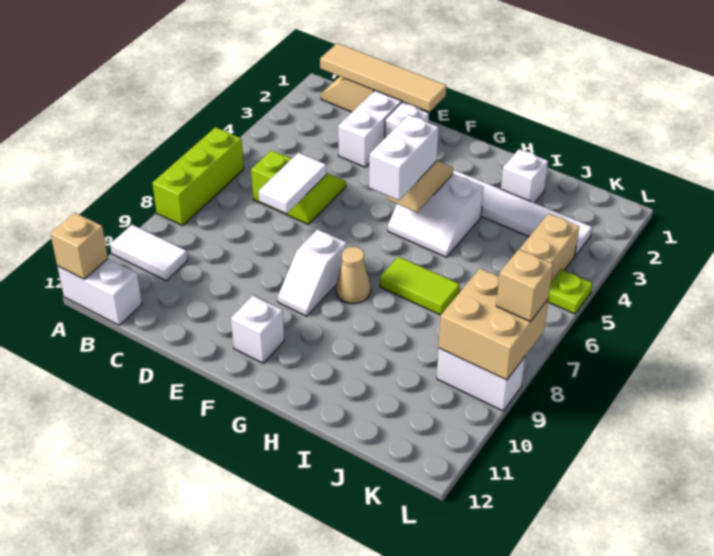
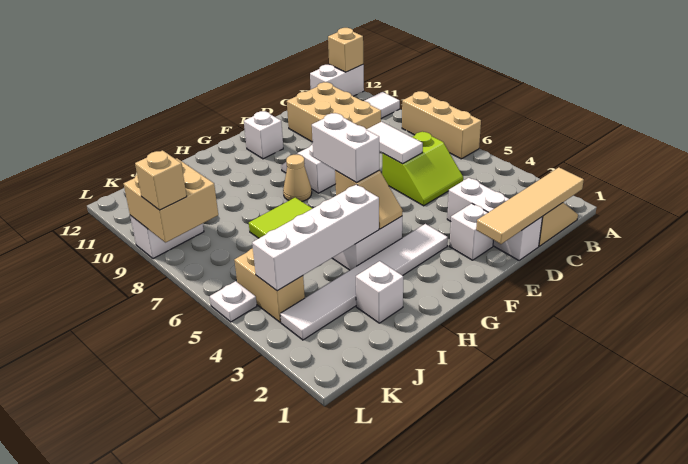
lime 1x3 brick [153,127,244,225] -> tan 1x3 brick [402,91,481,159]
none -> tan 2x3 brick [287,82,381,142]
none -> white 1x4 brick [252,185,379,291]
lime 1x1 plate [548,269,593,314] -> white 1x1 plate [210,281,257,322]

